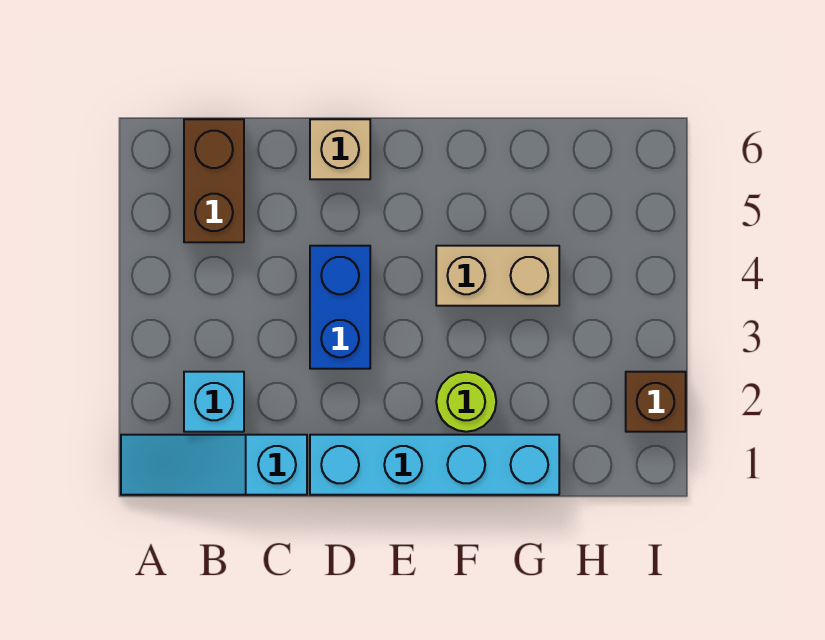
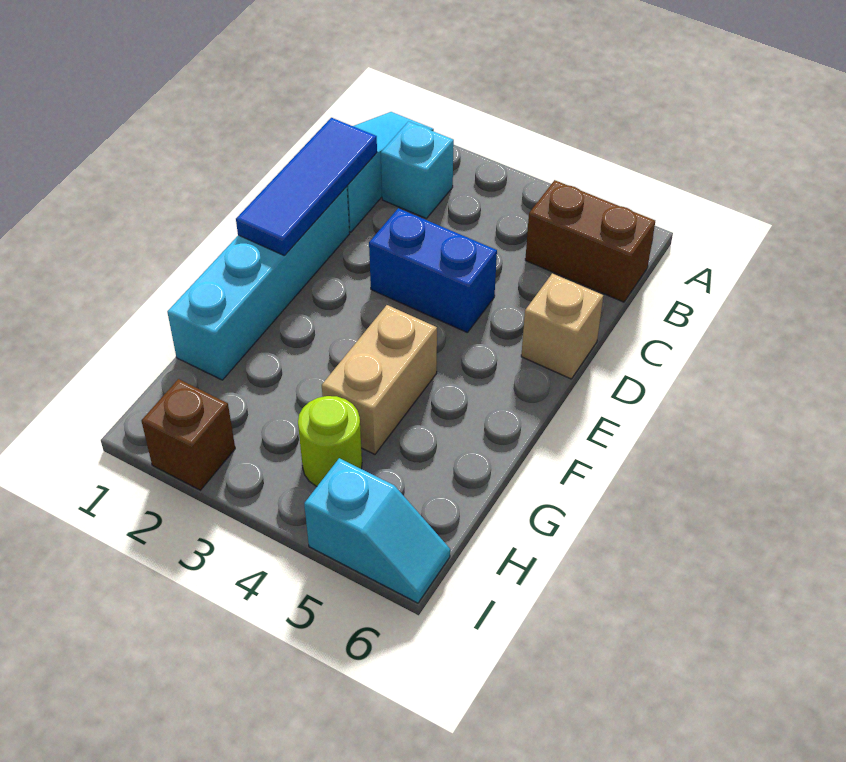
none -> blue 1x3 tile [236,118,377,255]
lime 1x1 round brick [436,372,496,432] -> lime 1x1 round brick moved to [298,396,362,486]
none -> cyan 1x2 slope [304,458,450,603]

